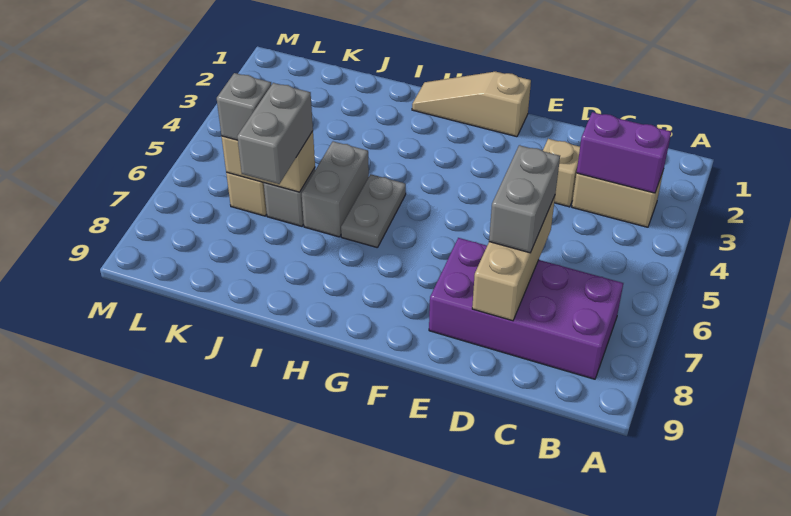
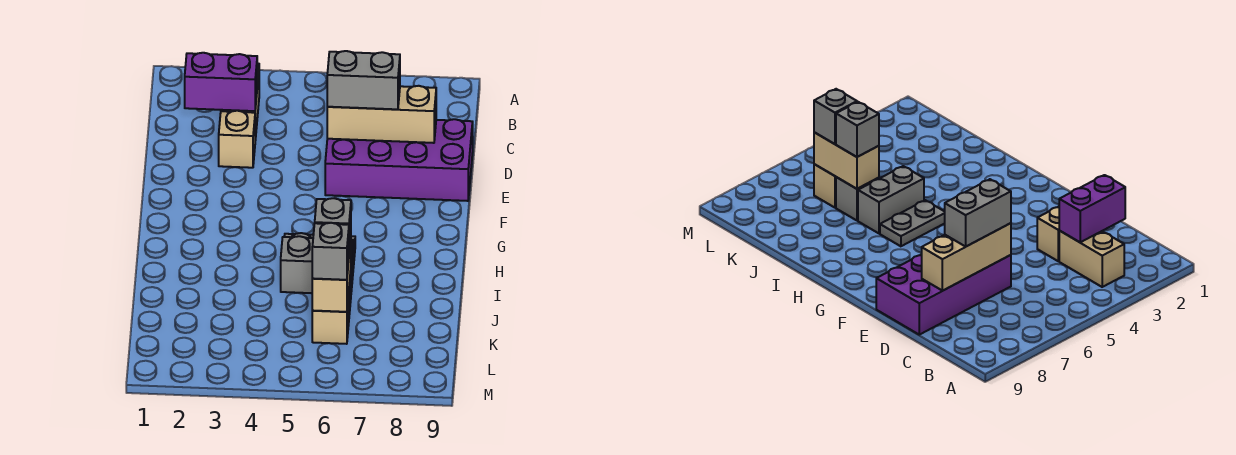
purple 1x2 brick [577,112,671,193] -> purple 1x2 brick turned to [185,53,257,111]
purple 2x4 brick [429,238,623,379] -> purple 2x4 brick turned to [325,119,473,201]
tan 1x3 slope [412,72,531,137] -> none
grey 1x2 brick [237,83,313,184] -> grey 1x1 brick [315,198,351,251]

